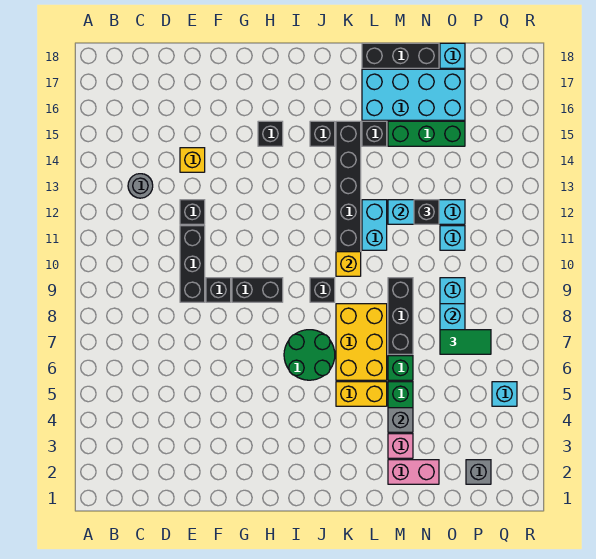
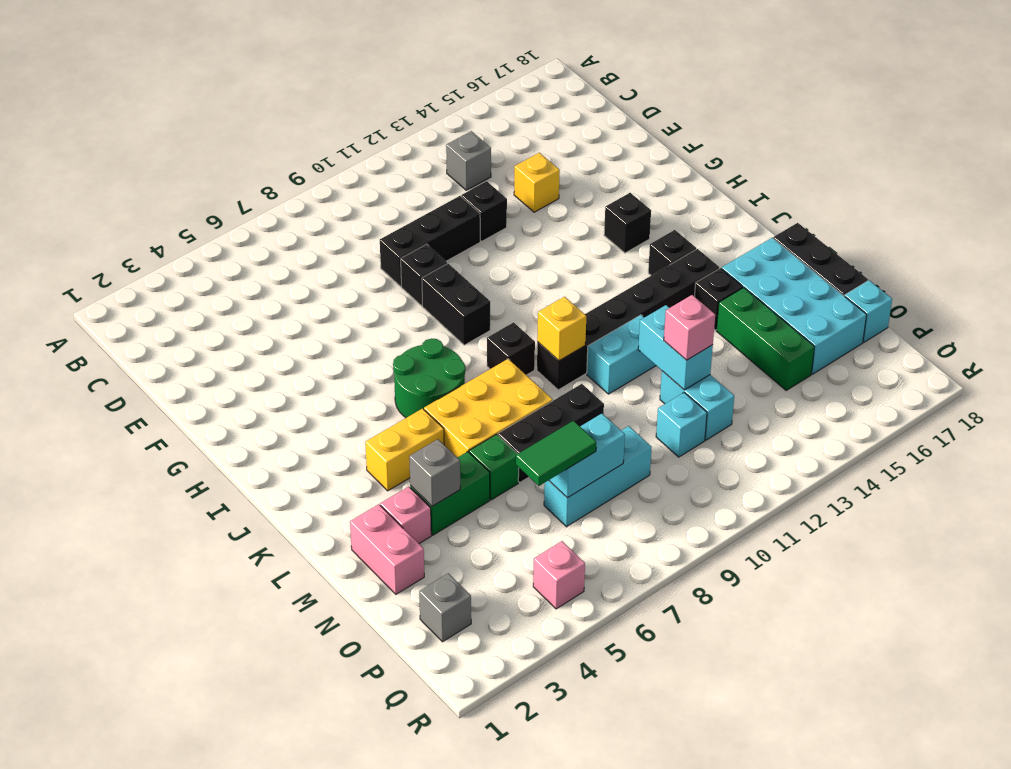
grey 1x1 round brick [128,174,153,198] -> grey 1x1 brick [446,131,491,190]
yellow 1x2 brick [336,382,387,406] -> yellow 1x2 brick turned to [365,409,444,491]
black 1x1 brick [414,200,439,224] -> pink 1x1 brick [664,295,715,360]
green 1x2 tile [440,330,491,354] -> green 1x2 tile turned to [516,421,596,486]
cyan 1x1 brick [492,382,517,406] -> pink 1x1 brick [533,541,585,609]

